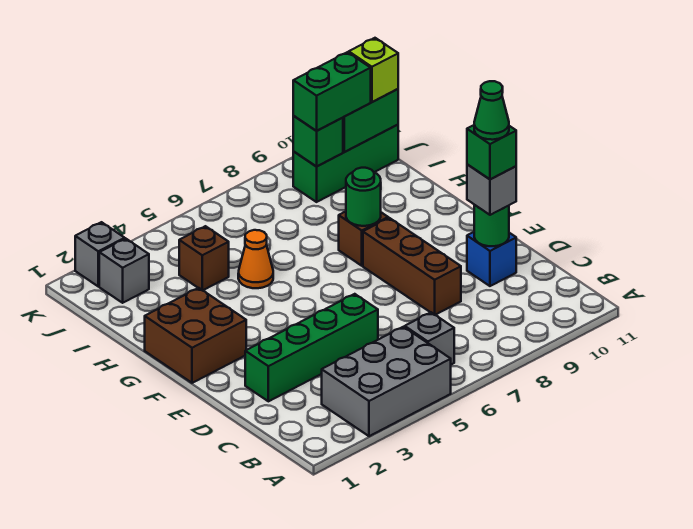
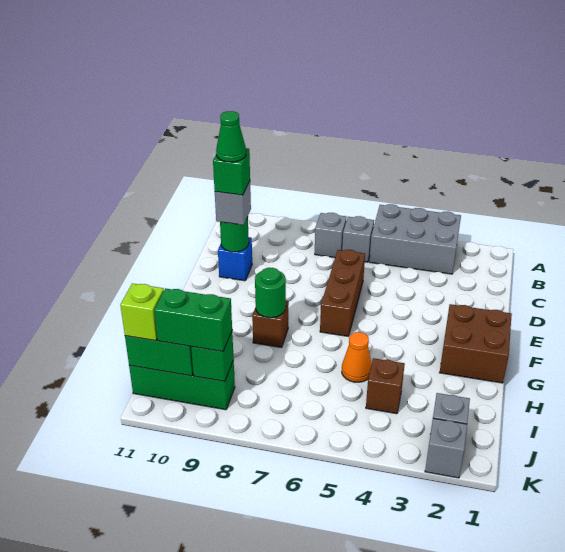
none -> grey 1x1 brick [315,213,347,258]
green 1x4 brick [245,294,378,401] -> none
brown 1x3 brick [363,218,461,315] -> brown 1x3 brick moved to [320,250,365,336]

